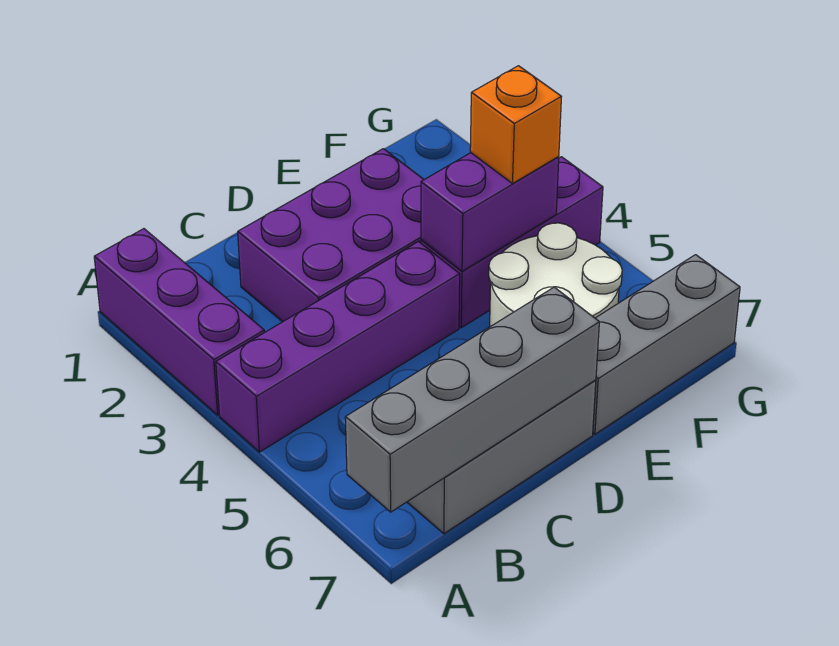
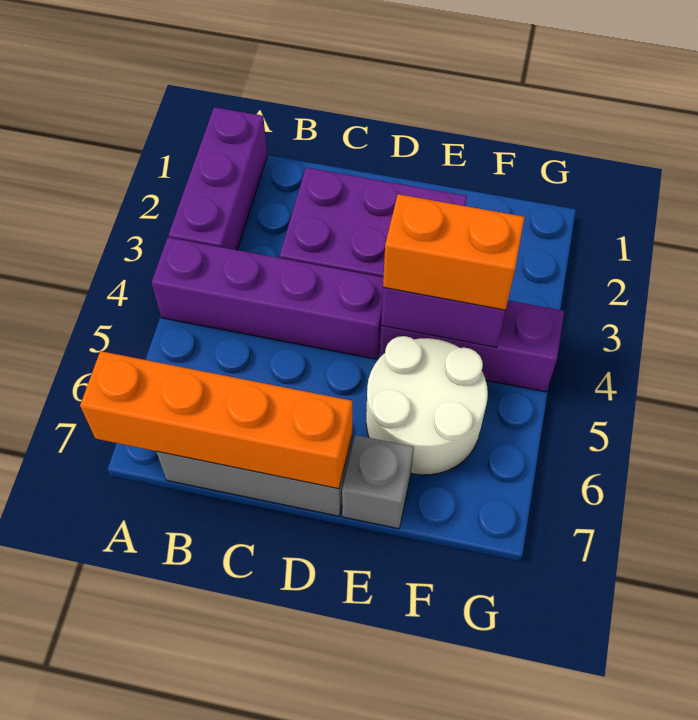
grey 1x4 brick [345,287,599,512] -> orange 1x4 brick [80,351,352,489]
grey 1x3 brick [593,255,740,434] -> grey 1x1 brick [342,435,414,529]
orange 1x1 brick [470,66,561,183] -> orange 1x2 brick [383,194,525,310]

